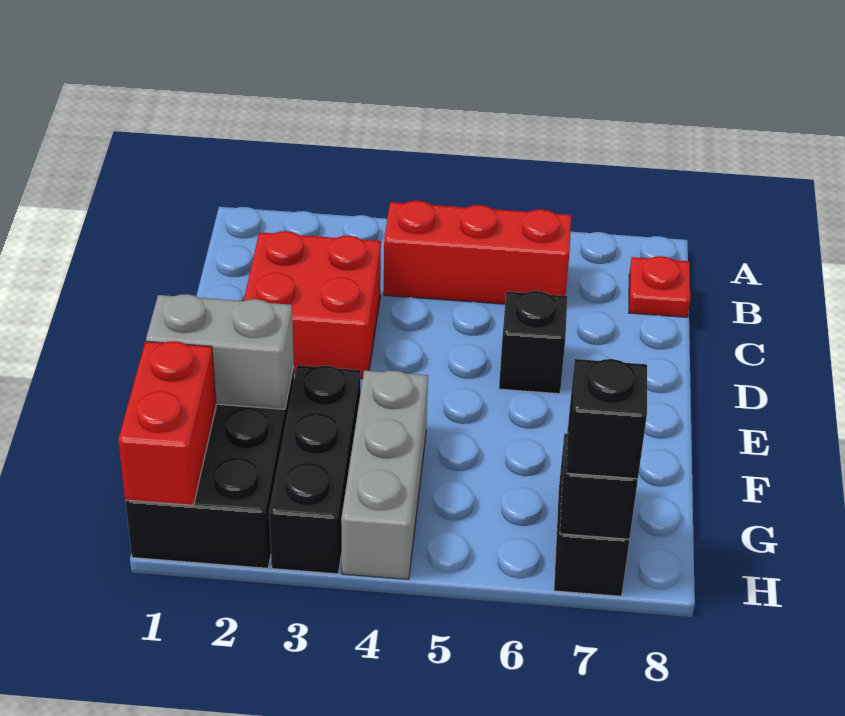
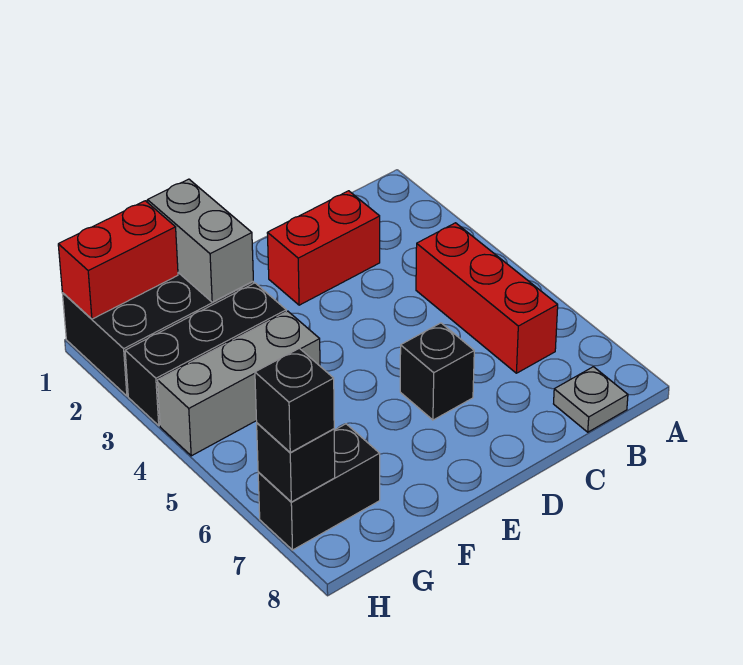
red 1x1 plate [629,256,690,317] -> grey 1x1 plate [554,367,628,432]
red 2x2 brick [244,231,381,379] -> red 1x2 brick [267,191,380,305]

